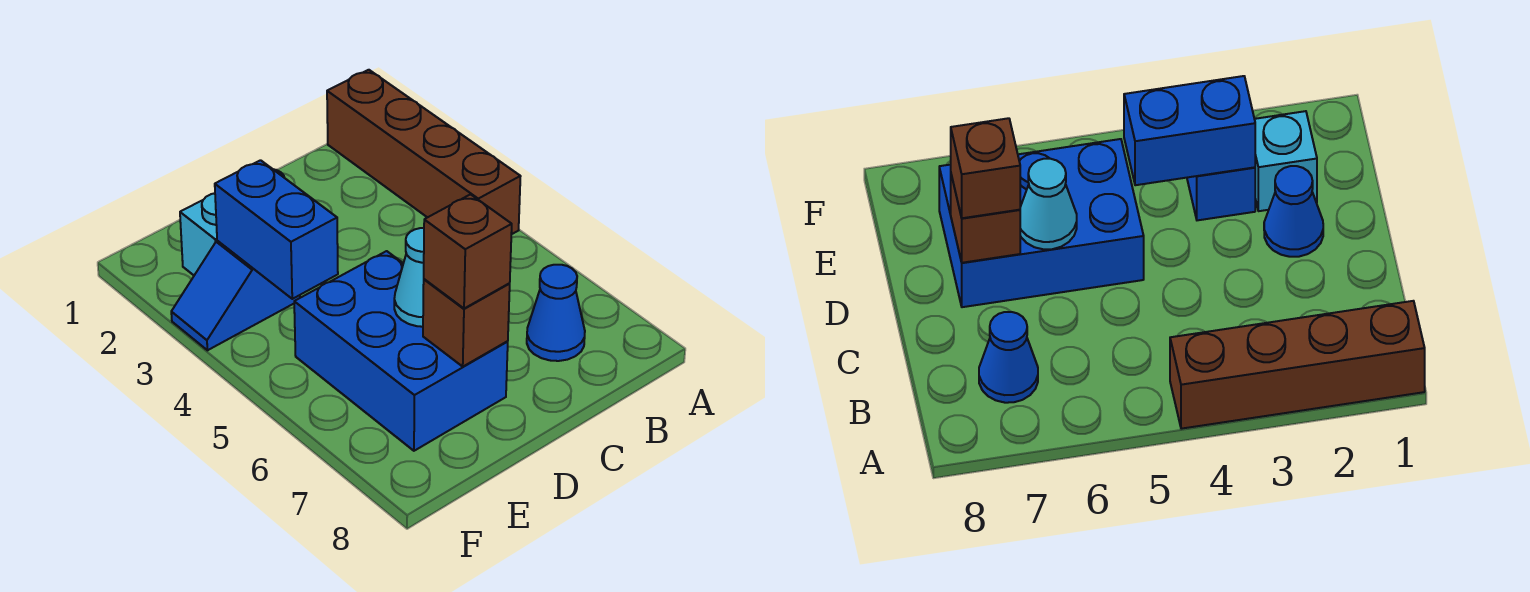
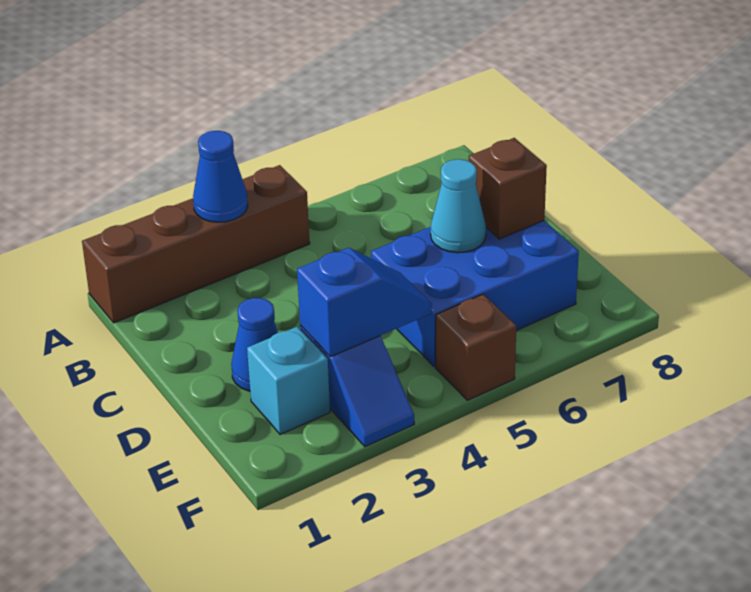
blue 1x1 cone [527,265,585,361] -> blue 1x1 cone moved to [193,131,248,222]
brown 1x1 brick [424,194,512,308] -> brown 1x1 brick moved to [436,294,516,400]
blue 1x2 brick [215,160,338,299] -> blue 1x2 slope [297,248,432,357]

